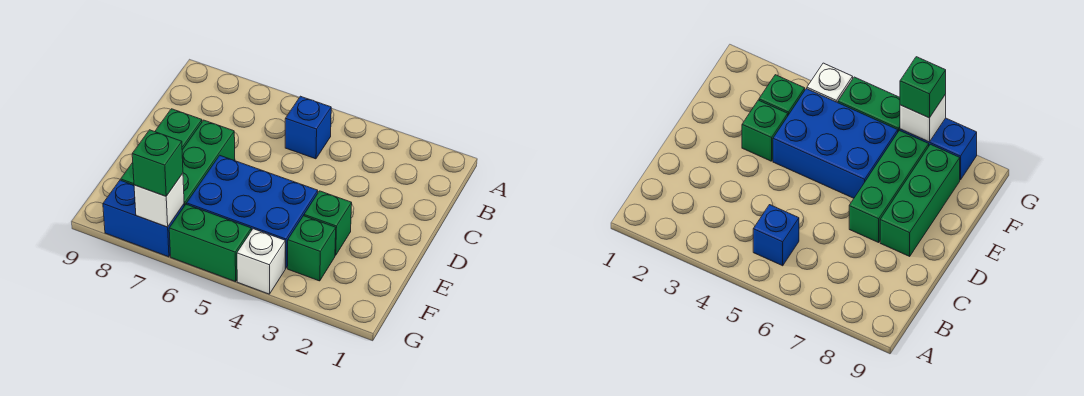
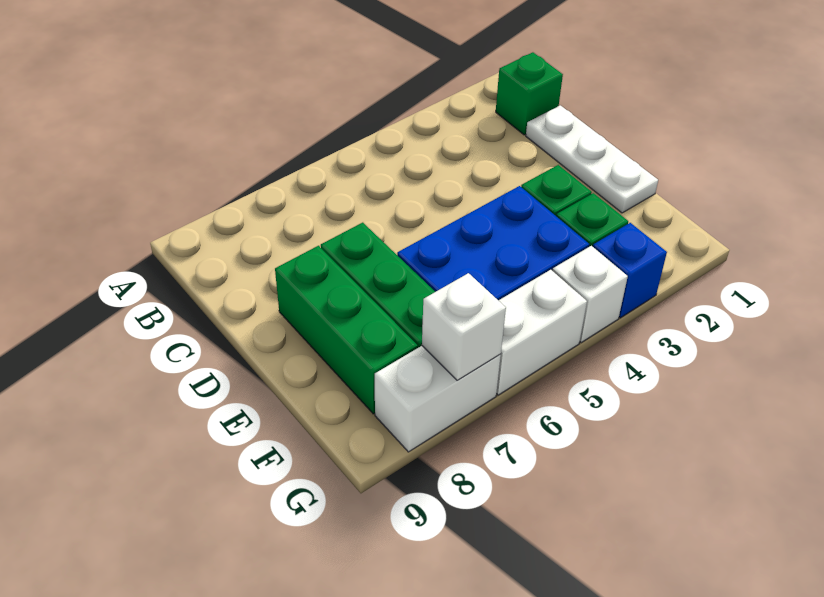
blue 1x1 brick [285,96,331,159] -> blue 1x1 brick moved to [593,223,667,318]
none -> white 1x3 plate [526,105,658,213]
green 1x2 brick [169,204,251,282] -> white 1x2 brick [496,270,587,395]
blue 1x2 brick [103,180,184,257] -> white 1x2 brick [375,346,501,452]
green 1x1 brick [132,130,183,196] -> green 1x1 brick moved to [496,52,563,135]

